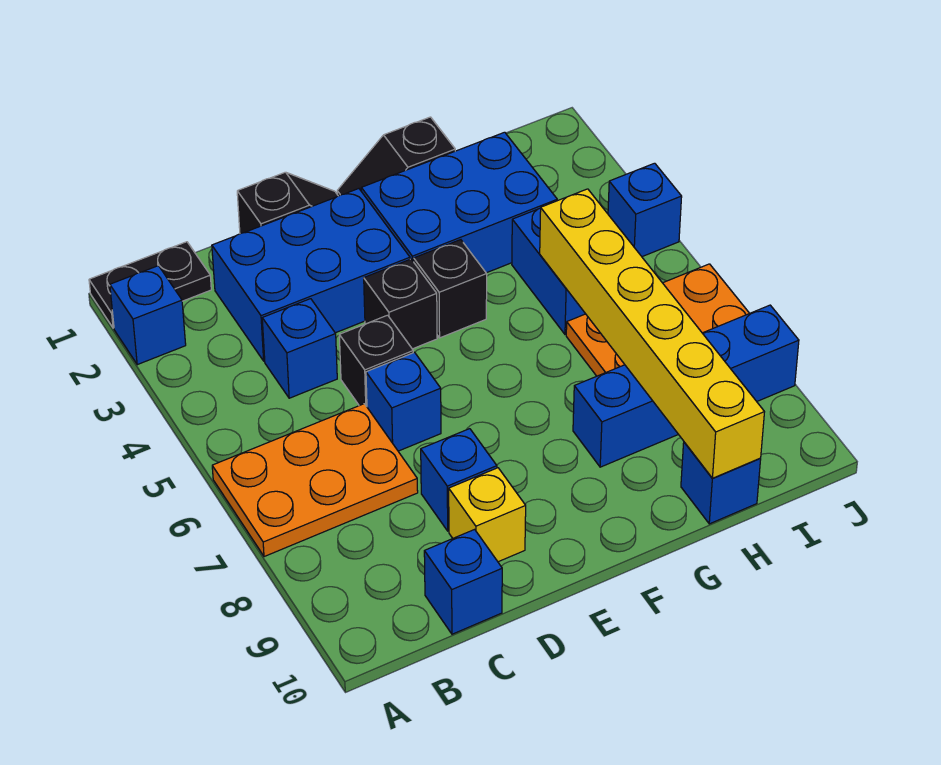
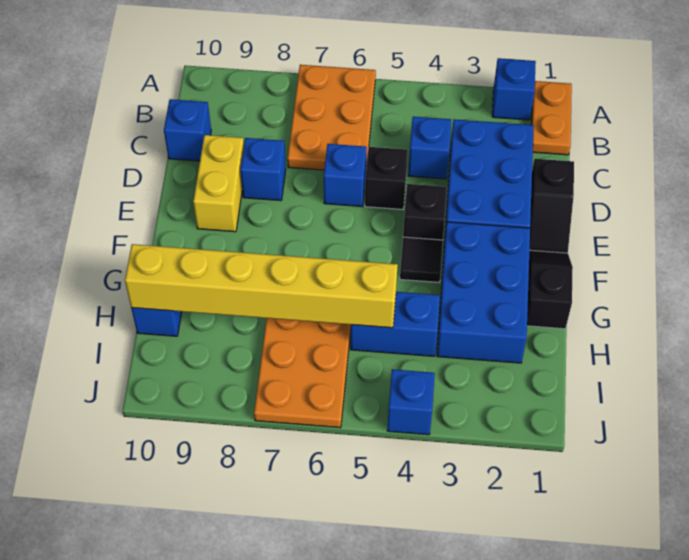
black 1x2 plate [89,242,211,328] -> orange 1x2 plate [531,81,572,155]
yellow 1x1 brick [449,468,526,562] -> yellow 1x2 brick [193,135,244,232]
black 1x1 brick [414,240,487,338] -> black 1x1 tile [400,237,443,282]
blue 1x4 brick [573,305,799,467] -> none

